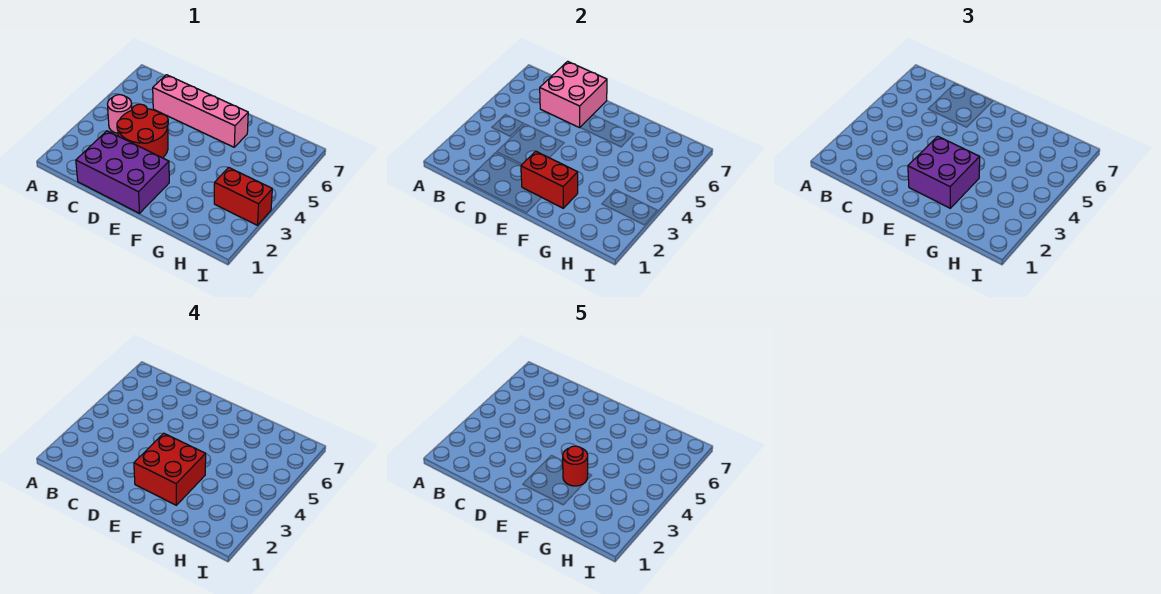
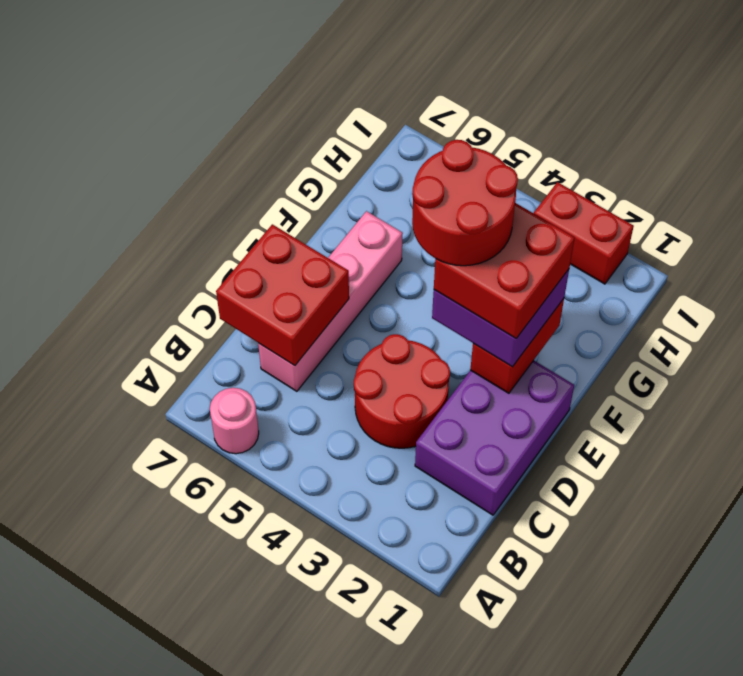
pink 1x1 round brick [108,95,132,133] -> pink 1x1 round brick moved to [210,388,259,454]
pink 2x2 brick [540,61,607,128] -> red 2x2 brick [216,224,349,366]
red 1x1 round brick [563,446,588,486] -> red 2x2 round brick [412,140,518,266]
red 1x2 brick [214,167,272,225] -> red 1x2 brick turned to [534,182,634,284]

